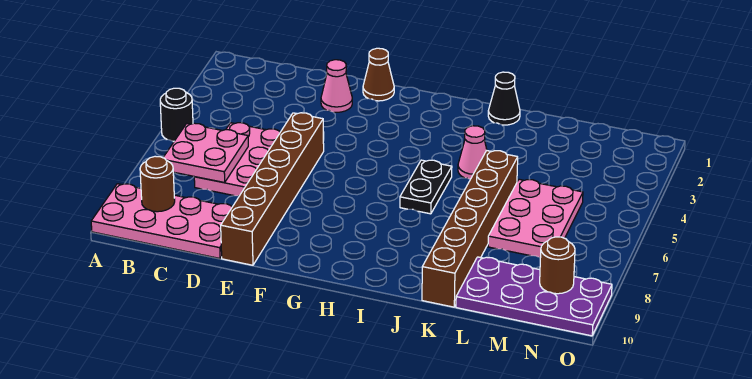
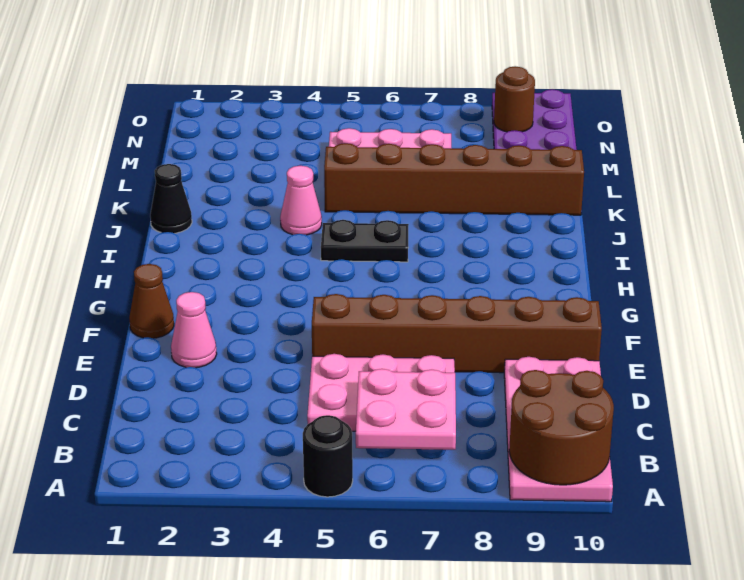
brown 1x1 round brick [140,156,175,212] -> brown 2x2 round brick [509,370,614,485]

